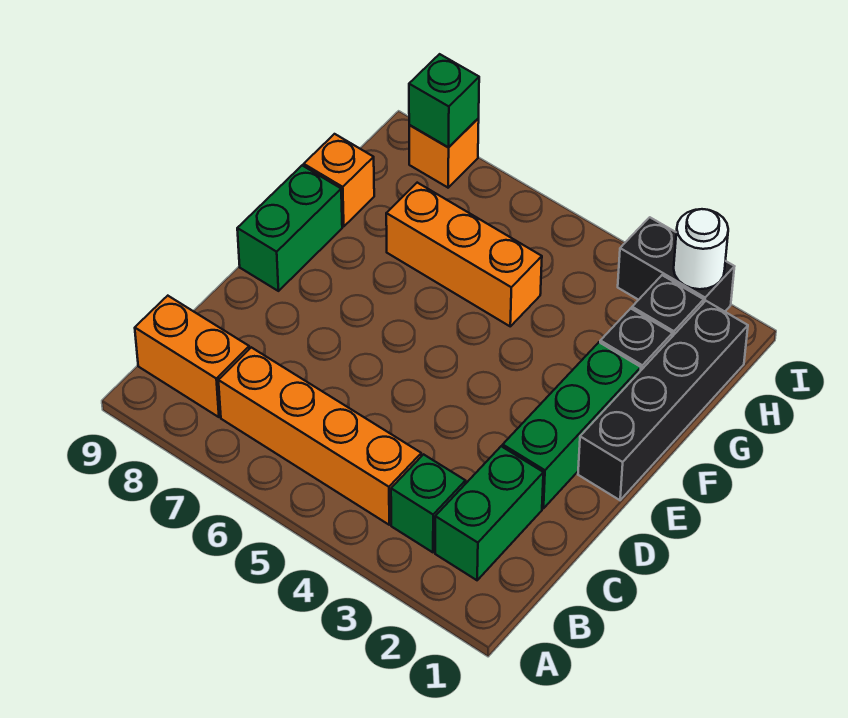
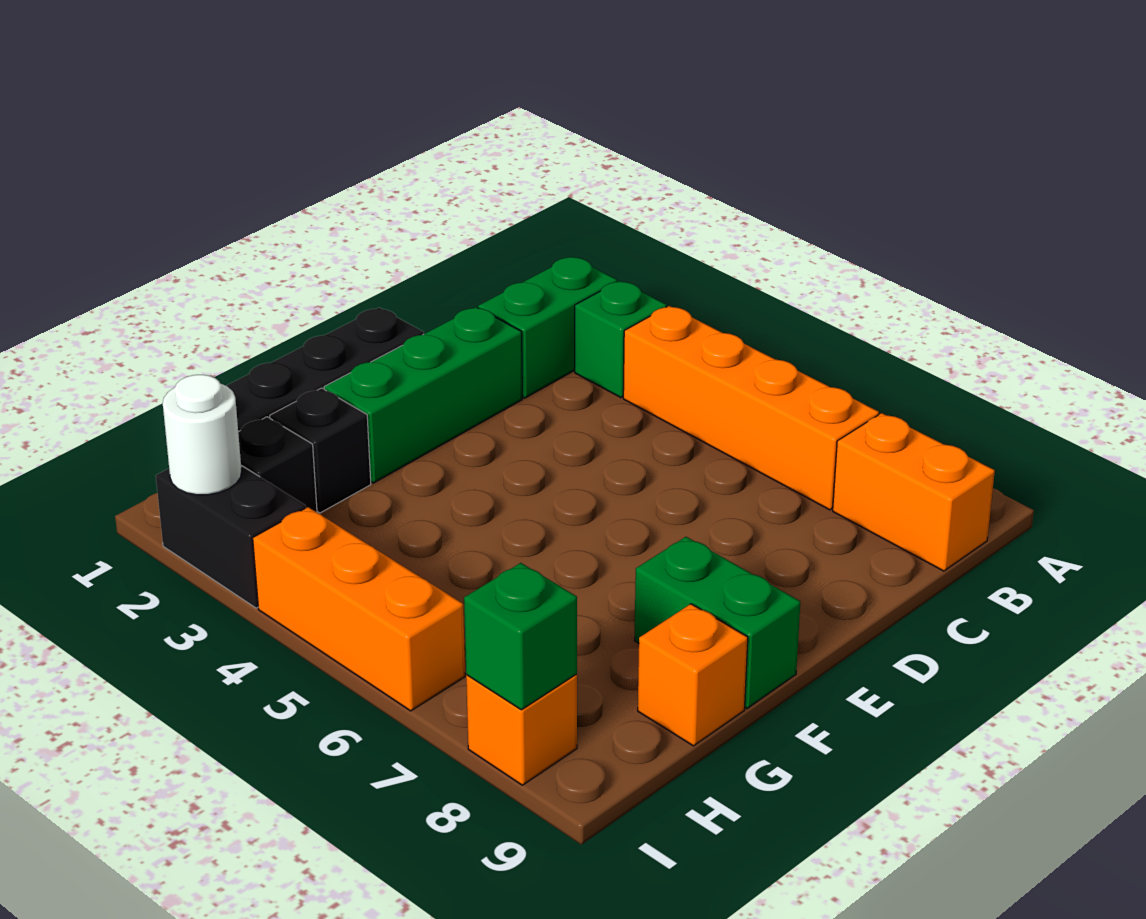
green 1x2 brick [237,166,342,291] -> green 1x2 brick turned to [635,537,800,709]
orange 1x3 brick [386,183,542,326] -> orange 1x3 brick moved to [253,507,465,711]

